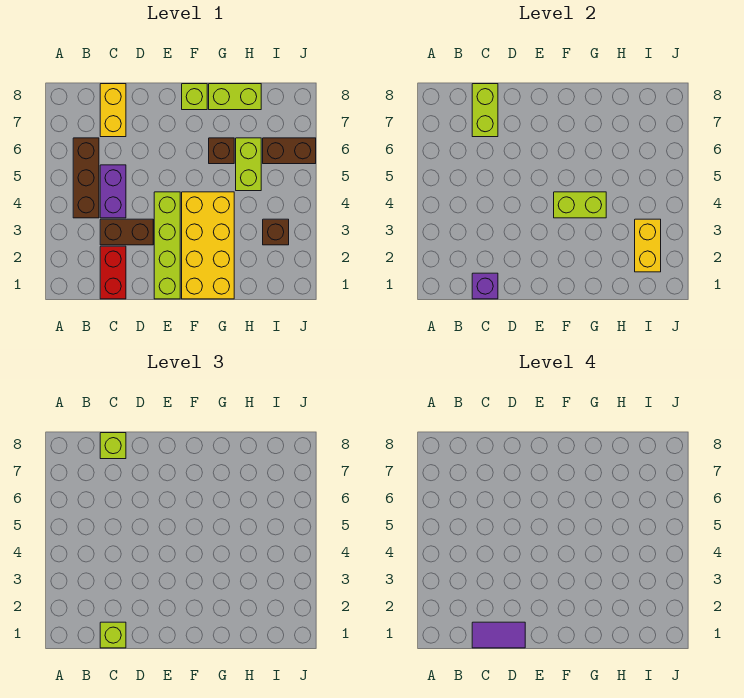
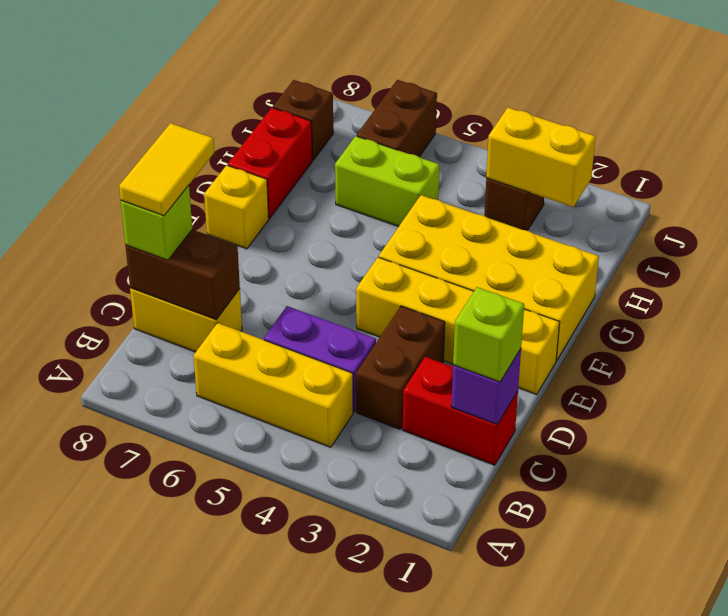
brown 1x3 brick [73,138,99,218] -> yellow 1x3 brick [194,323,353,447]
purple 1x2 tile [472,622,525,648] -> none
lime 1x2 brick [472,84,498,137] -> brown 1x2 brick [125,230,240,320]
none -> yellow 1x2 tile [119,123,214,216]
lime 1x4 brick [154,192,180,299] -> yellow 1x4 brick [356,257,560,394]
lime 1x2 brick [554,192,606,218] -> none
lime 1x1 brick [182,84,207,110] -> yellow 1x1 brick [204,165,269,249]
brown 1x1 brick [209,138,234,164] -> brown 1x1 brick moved to [273,80,333,160]
lime 1x2 brick [209,84,261,110] -> red 1x2 brick [228,108,312,219]

